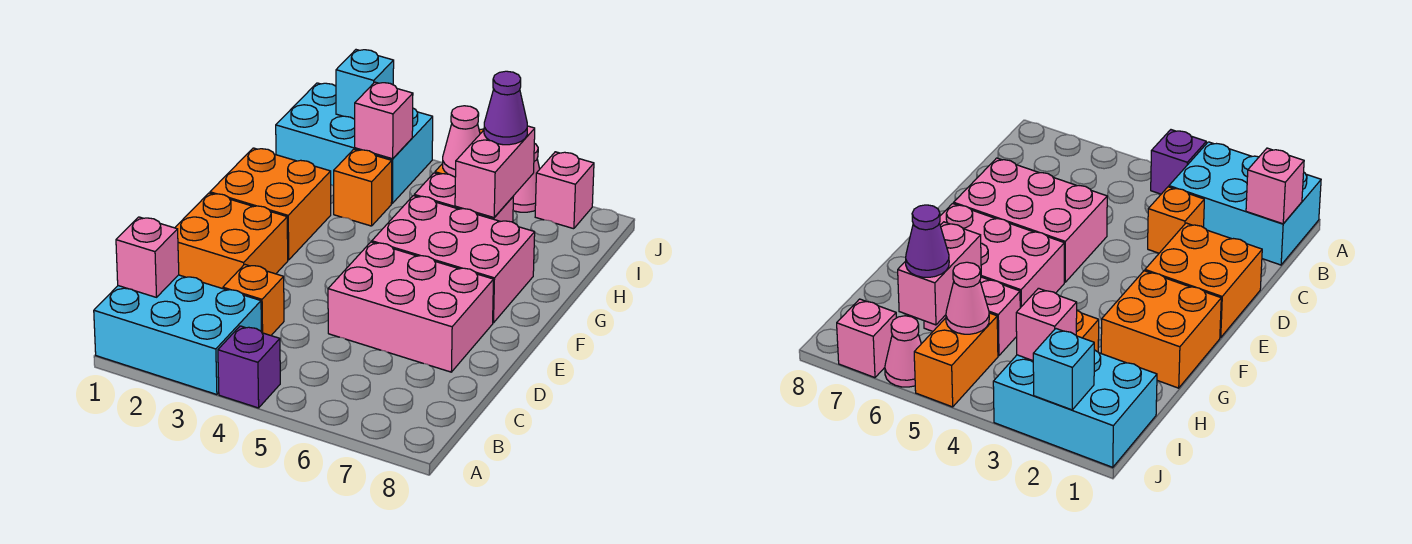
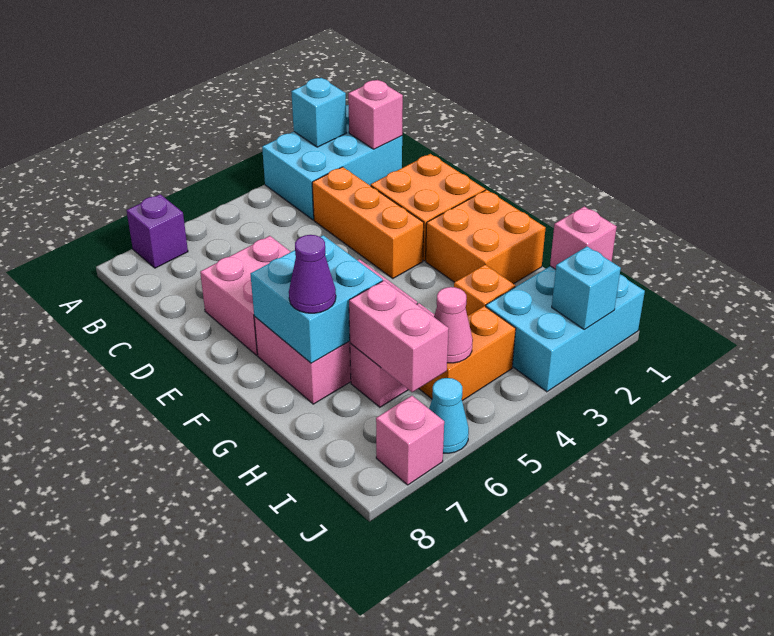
none -> cyan 1x1 brick [291,78,346,147]
purple 1x1 brick [218,326,280,408] -> purple 1x1 brick moved to [126,194,188,268]
orange 1x1 brick [223,264,284,335] -> orange 1x3 brick [312,167,424,278]
pink 2x3 brick [328,242,494,372] -> pink 2x2 brick [200,236,291,355]
none -> cyan 2x2 brick [251,235,383,363]
pink 1x1 brick [355,82,413,159] -> pink 1x1 brick moved to [550,207,617,269]
orange 1x2 brick [914,313,998,407] -> orange 1x2 brick turned to [419,306,516,401]
purple 1x1 cone [484,71,527,145] -> purple 1x1 cone moved to [289,235,336,313]
pink 1x1 cone [513,143,540,212] -> cyan 1x1 cone [429,378,469,453]

